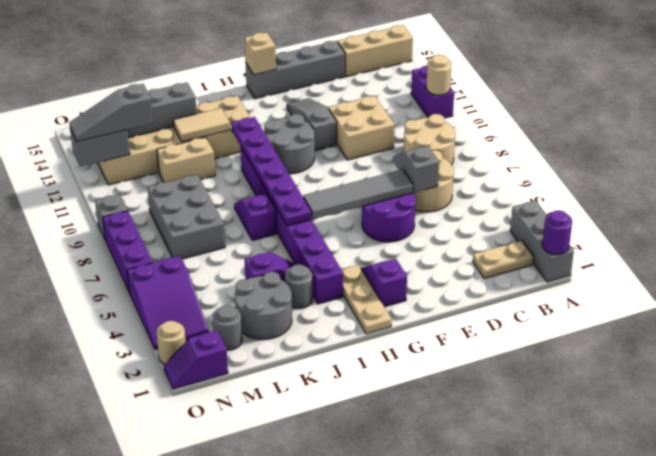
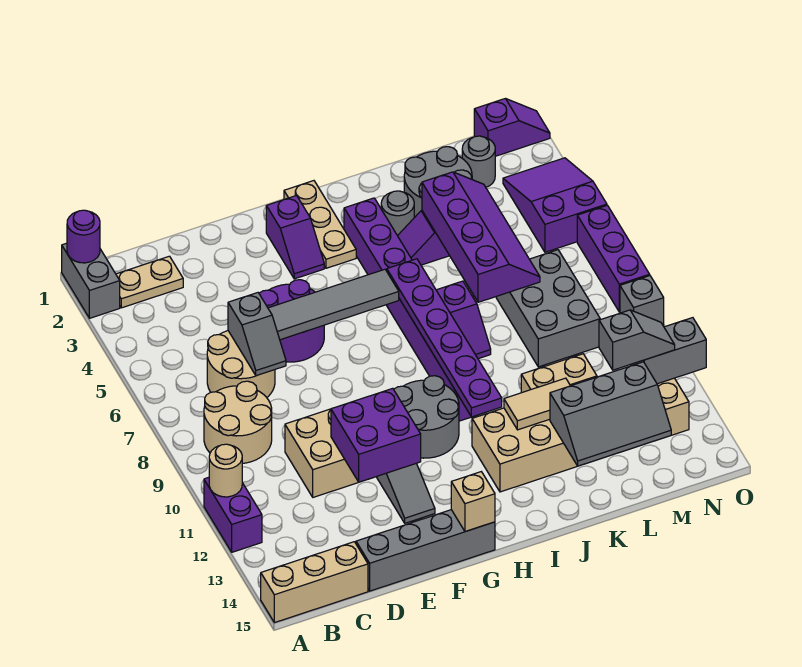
grey 1x3 brick [510,200,574,282] -> grey 1x2 brick [62,243,120,318]
none -> purple 2x2 brick [331,388,421,482]
none -> purple 2x4 slope [422,172,540,302]
grey 1x3 slope [69,84,153,142] -> grey 1x2 slope [599,310,675,370]
tan 1x1 round brick [156,321,186,365] -> none

